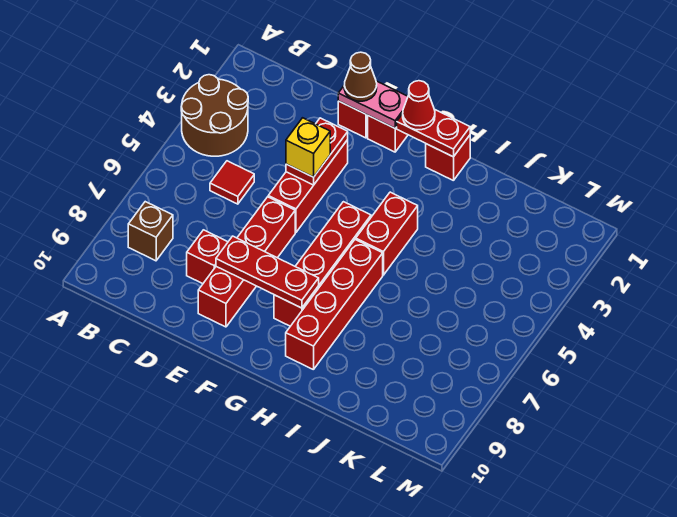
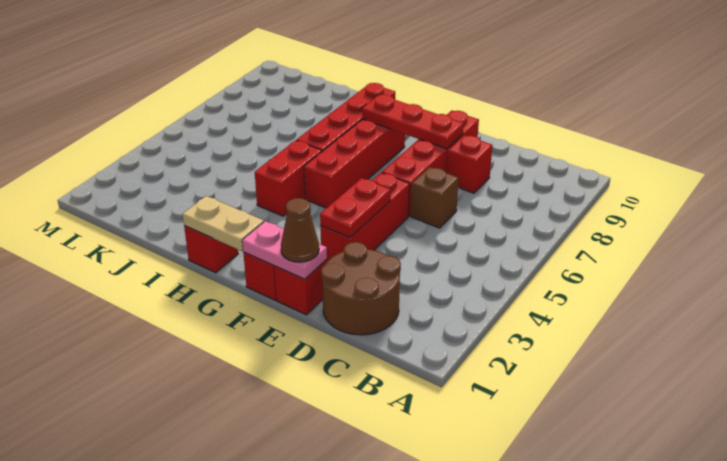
brown 2x2 round brick [181,75,248,156] -> brown 2x2 round brick moved to [321,242,401,335]
brown 1x1 brick [128,202,173,261] -> brown 1x1 brick moved to [411,167,459,228]
red 1x1 tile [210,161,254,204] -> none
yellow 1x1 brick [286,118,330,177] -> none
red 1x2 plate [397,109,470,157] -> tan 1x2 plate [183,196,264,251]
red 1x1 cone [403,81,435,130] -> none

